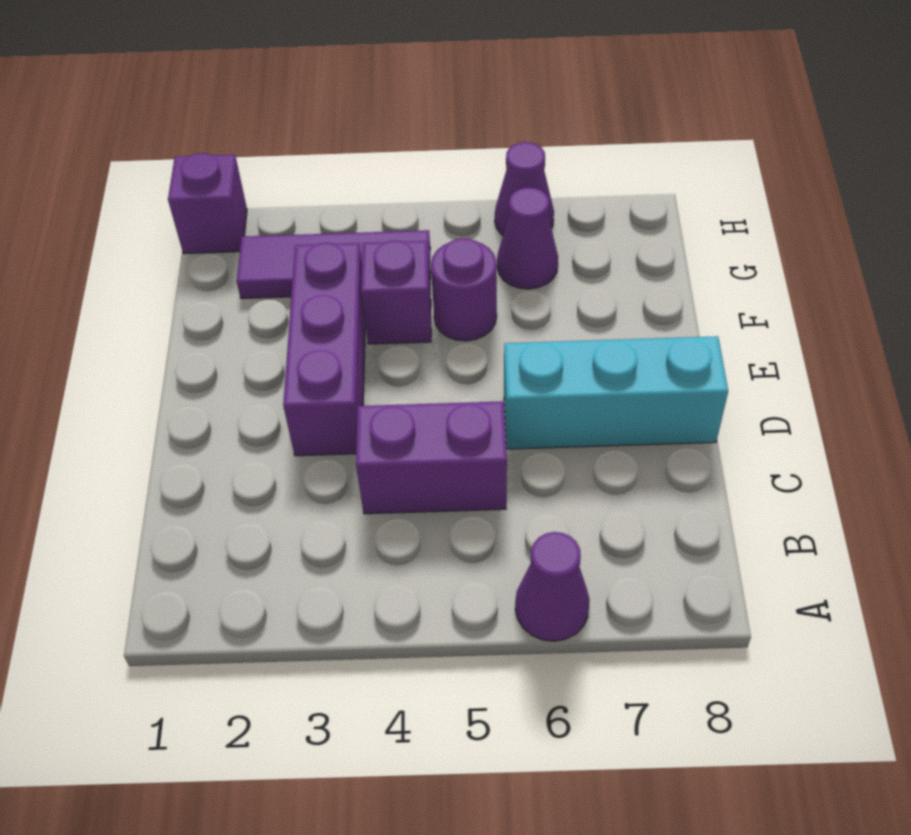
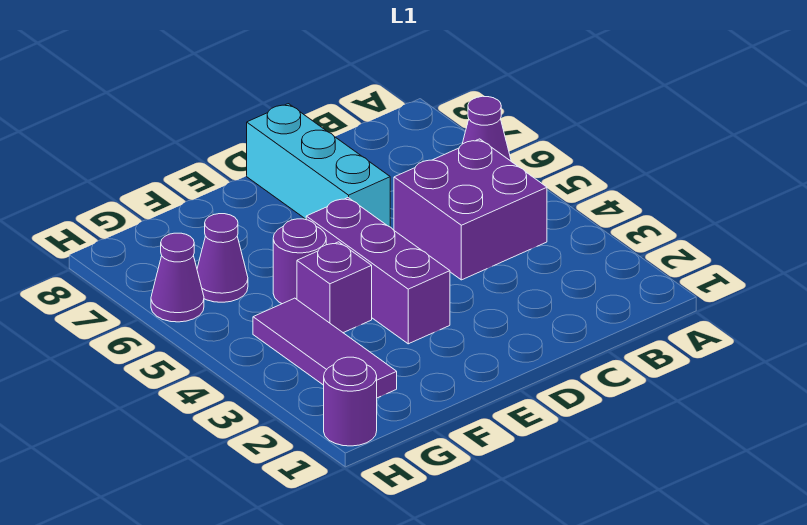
purple 1x2 brick [356,401,507,514] -> purple 2x2 brick [394,139,547,280]
purple 1x3 brick [283,243,365,456] -> purple 1x3 brick turned to [306,198,450,344]
purple 1x1 brick [168,153,247,254] -> purple 1x1 round brick [324,357,377,446]

